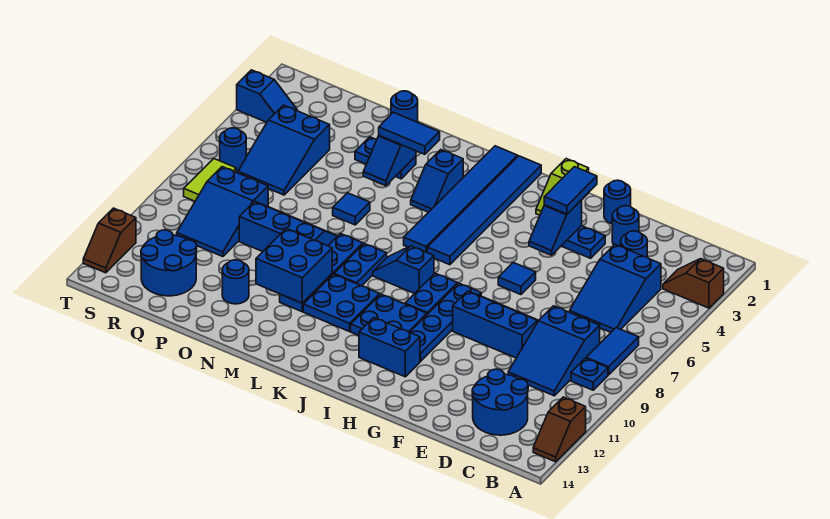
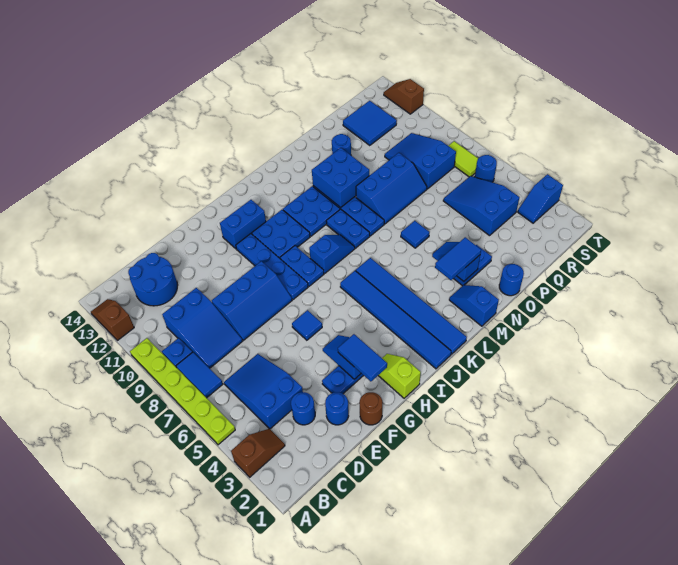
none -> lime 1x6 plate [130,338,235,445]
blue 2x3 slope [508,306,600,396] -> blue 2x3 slope turned to [162,288,242,368]
blue 1x1 round brick [604,180,631,224] -> brown 1x1 round brick [360,392,382,425]
blue 1x2 slope [411,150,463,212] -> blue 1x2 slope moved to [449,285,499,326]
blue 2x2 round brick [141,230,197,296] -> blue 2x2 tile [343,101,397,145]

